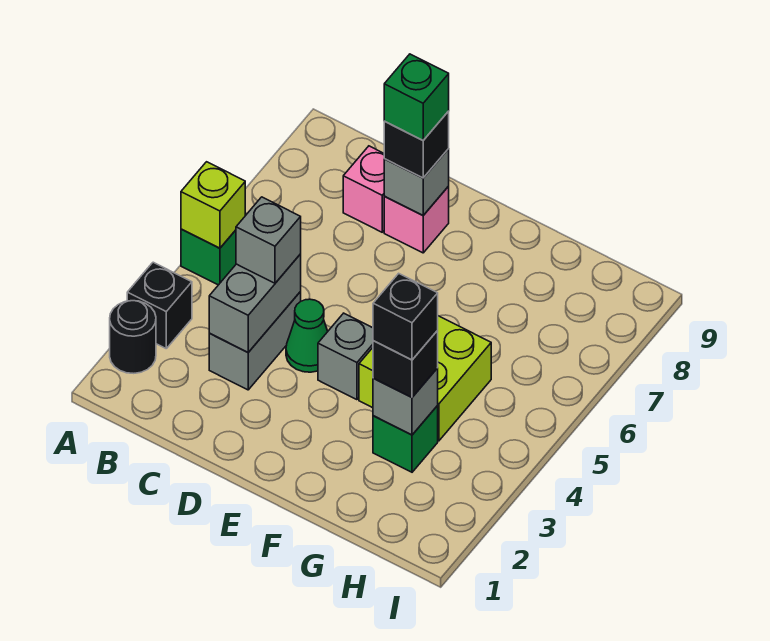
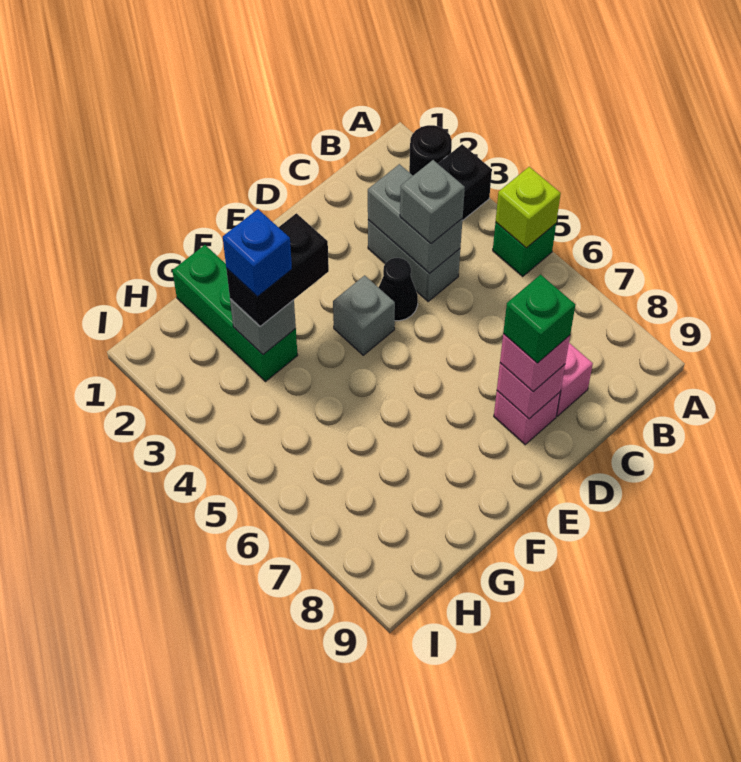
green 1x1 cone [286,299,328,372] -> black 1x1 cone [378,258,418,321]
grey 1x1 brick [384,149,449,215] -> pink 1x1 brick [497,363,565,419]
black 1x1 brick [384,111,449,178] -> pink 1x1 brick [500,334,570,392]
lime 2x2 brick [359,316,491,441] -> none
green 1x1 brick [373,406,438,472] -> green 1x3 brick [172,245,298,382]
black 1x1 brick [373,331,438,397] -> black 1x2 brick [226,213,329,326]
black 1x1 brick [373,273,438,360] -> blue 1x1 brick [223,209,292,297]

